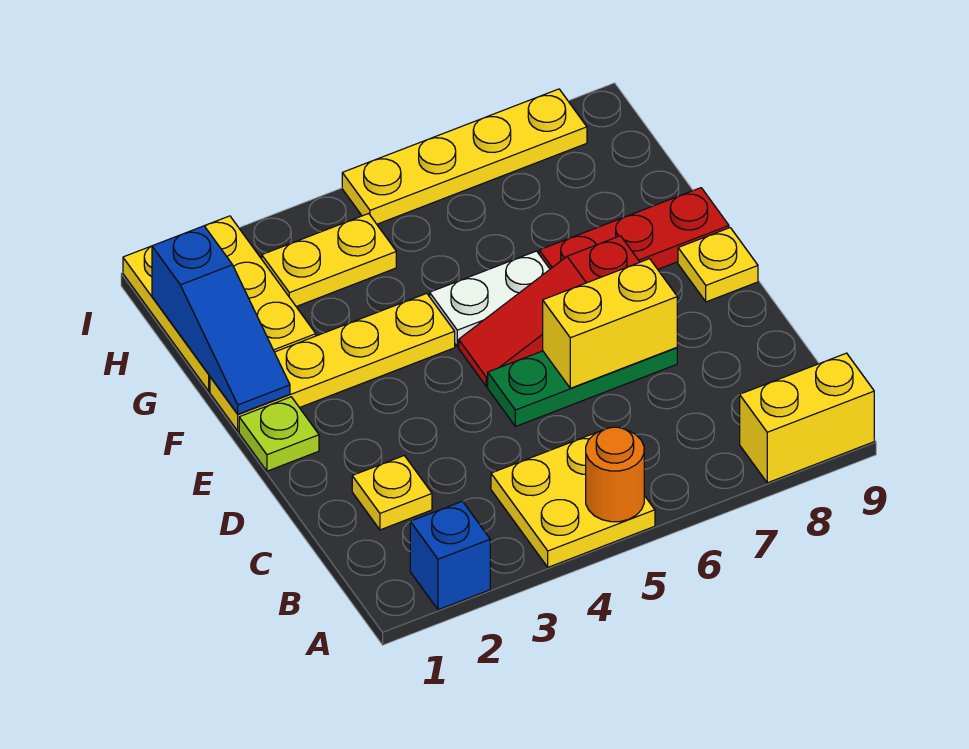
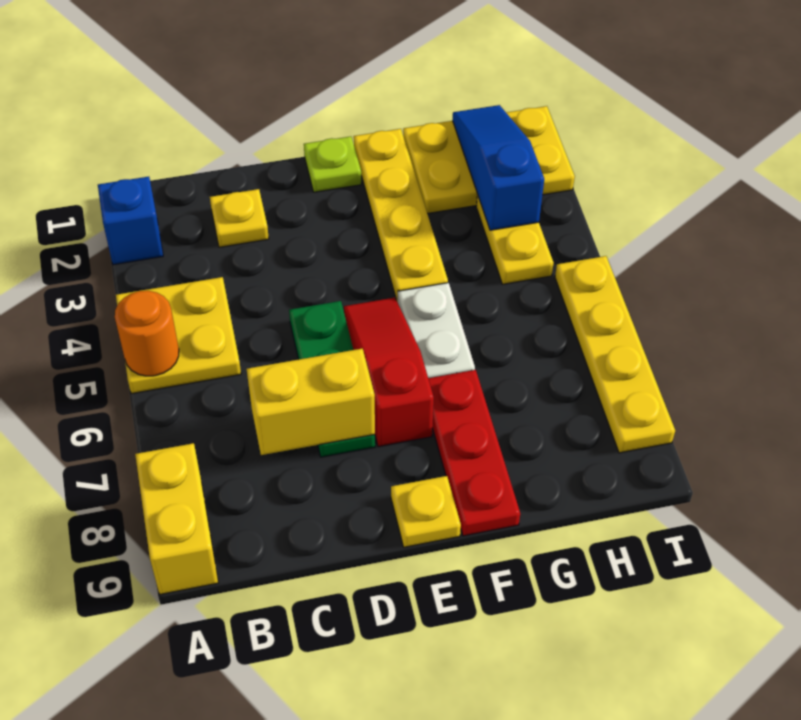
yellow 1x2 brick [543,259,677,388] -> yellow 1x2 brick turned to [247,349,375,455]
blue 1x3 slope [152,226,290,414] -> blue 1x3 slope turned to [453,105,544,230]

